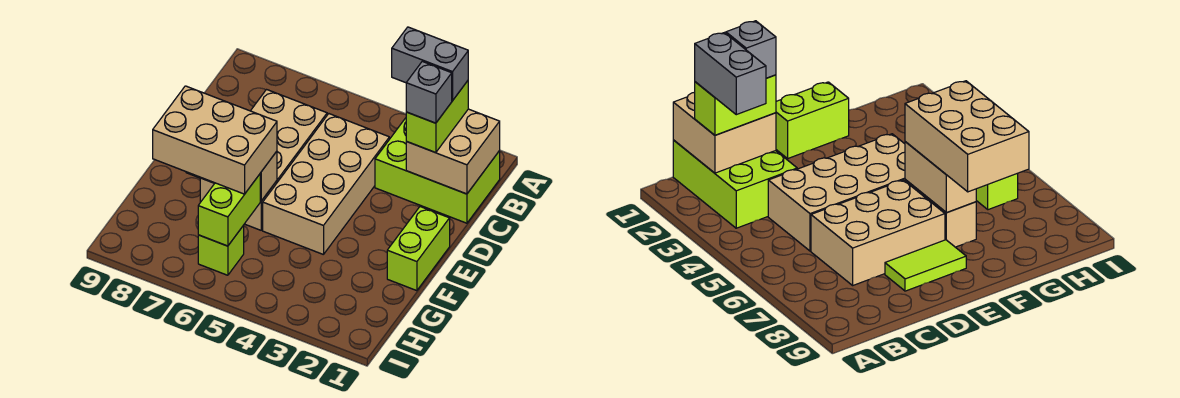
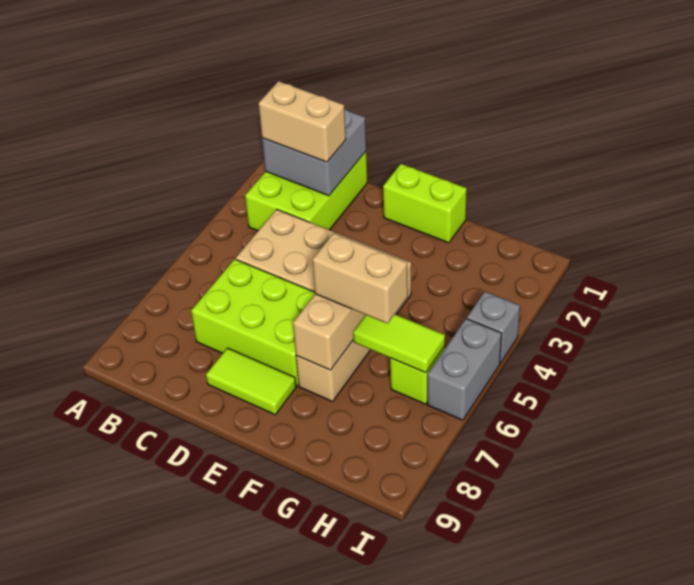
tan 2x2 brick [406,109,500,194] -> grey 2x2 brick [262,109,366,196]
lime 1x2 brick [406,81,468,153] -> tan 1x2 brick [259,81,346,162]
grey 1x2 brick [392,27,468,101] -> grey 1x2 brick moved to [427,319,502,420]
grey 1x1 brick [406,61,452,123] -> grey 1x1 brick moved to [467,292,520,363]
tan 2x3 brick [251,90,327,182] -> lime 2x3 brick [191,259,315,386]
tan 2x3 brick [153,86,277,194] -> tan 1x2 brick [313,233,408,324]
lime 1x2 brick [198,174,260,246] -> lime 1x2 tile [353,315,445,373]

